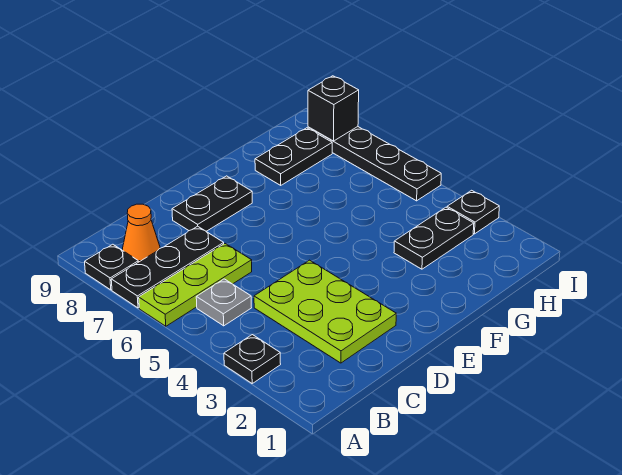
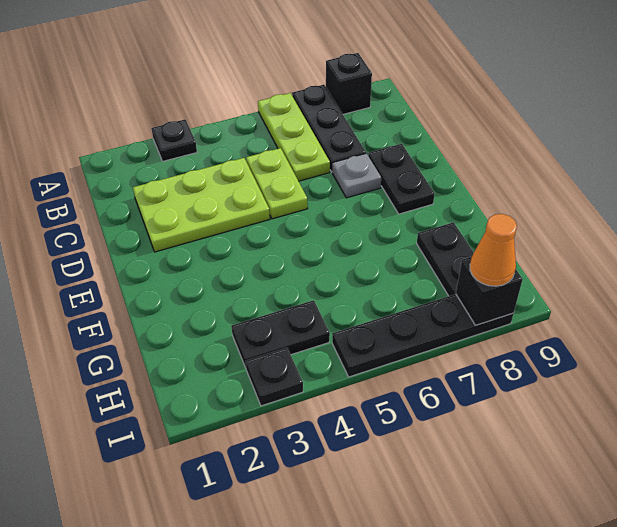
black 1x1 plate [85,244,138,290] -> black 1x1 brick [326,53,372,114]
grey 1x1 plate [196,279,251,326] -> grey 1x1 plate moved to [332,153,381,198]
orange 1x1 cone [123,204,160,262] -> orange 1x1 cone moved to [470,214,517,286]
none -> lime 1x2 plate [246,148,308,219]
black 1x2 plate [394,207,474,269] -> black 1x2 plate turned to [231,300,330,368]

